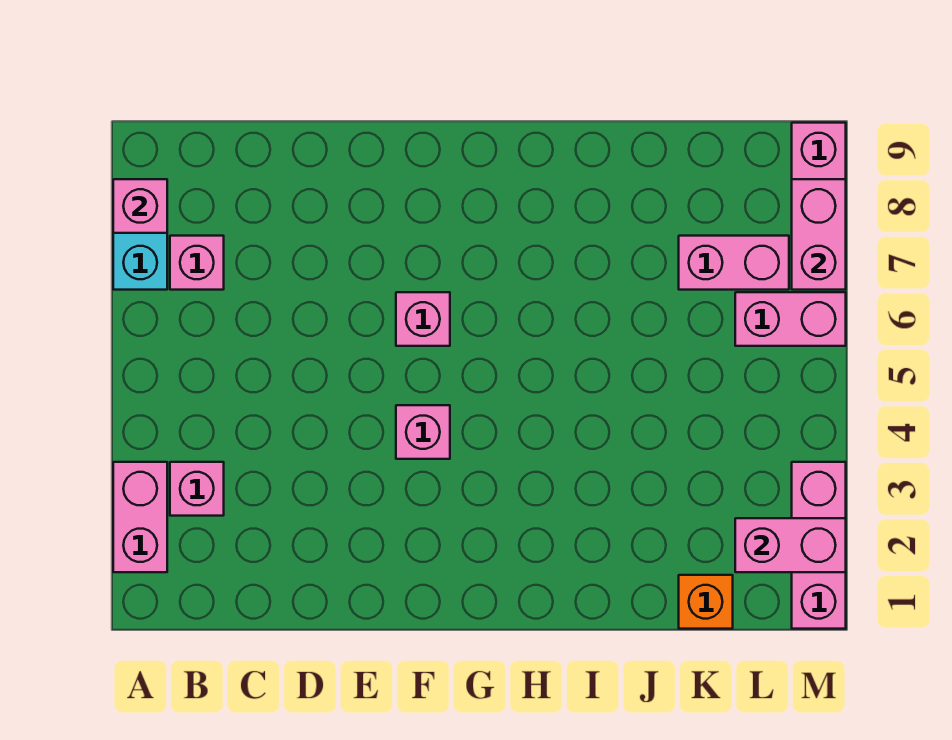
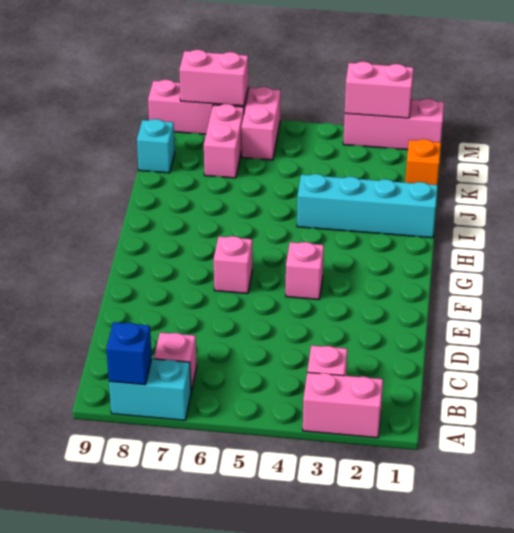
pink 1x1 brick [113,179,167,233] -> blue 1x1 brick [106,322,152,385]
none -> cyan 1x4 brick [297,174,438,238]
none -> cyan 1x1 brick [137,119,175,173]
pink 1x2 brick [735,518,846,572] -> pink 1x2 brick turned to [345,62,413,118]

